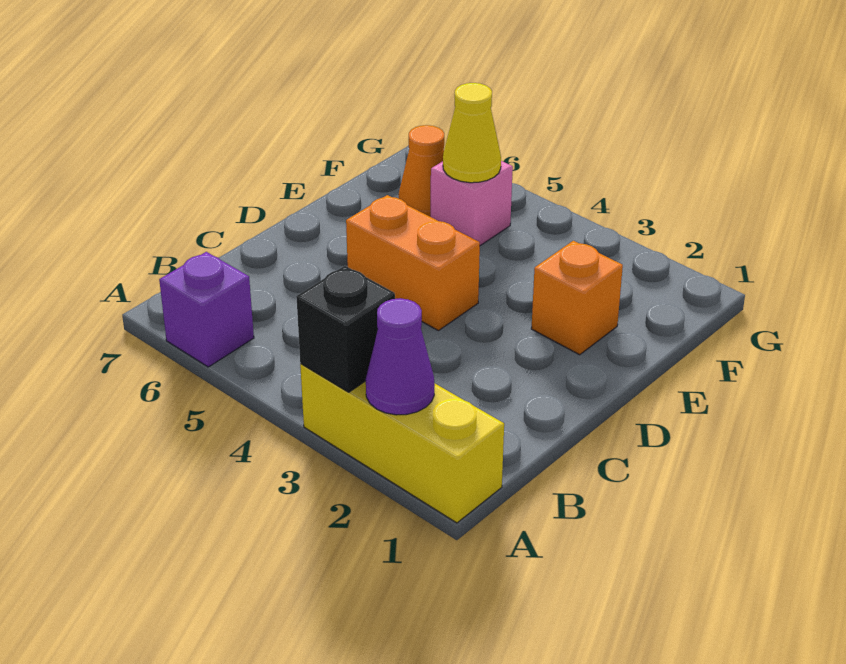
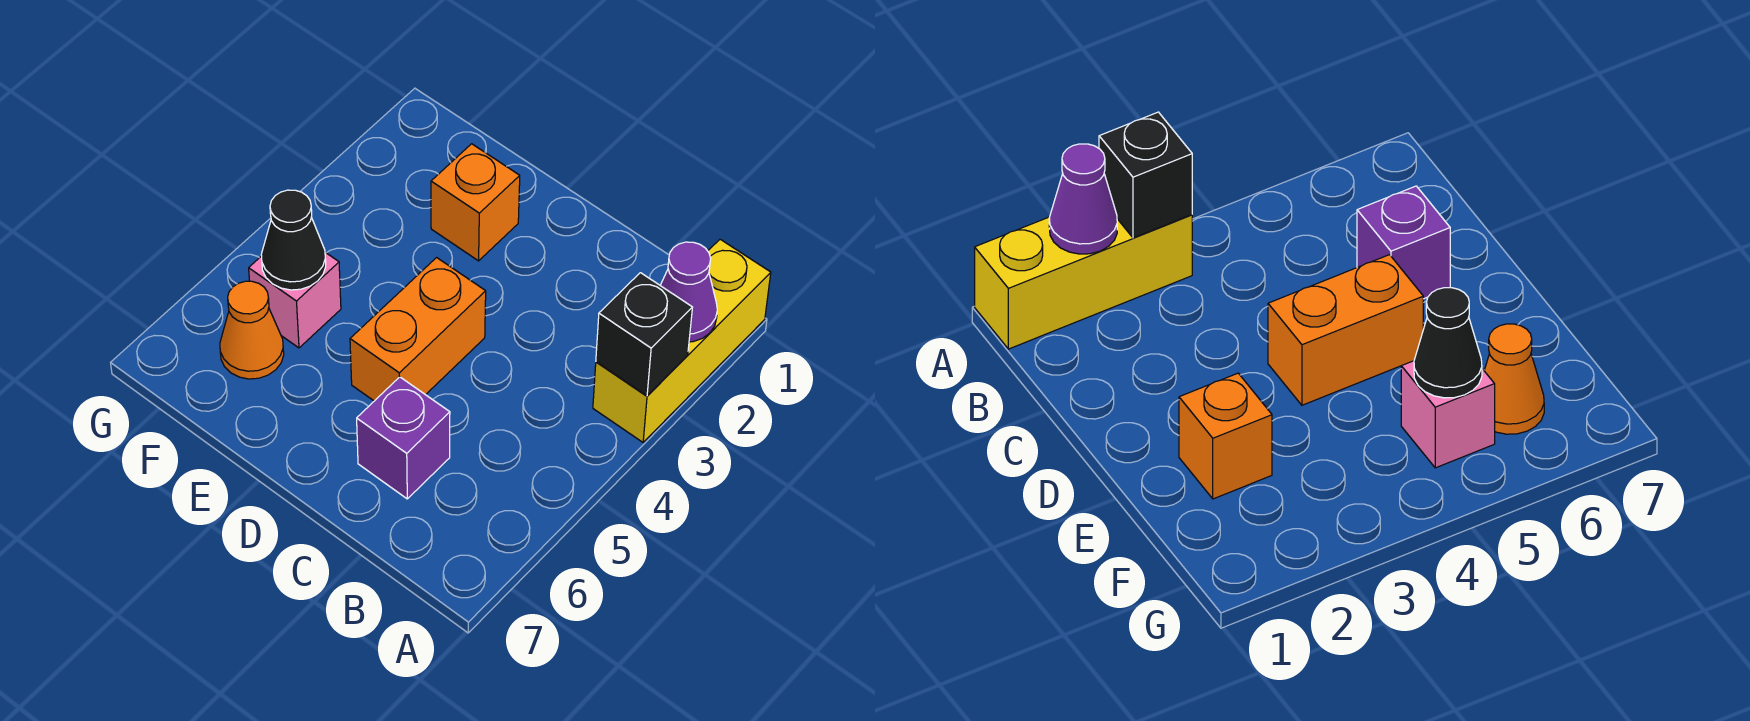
purple 1x1 brick [159,252,254,367] -> purple 1x1 brick moved to [357,377,450,499]
yellow 1x1 cone [443,83,501,183] -> black 1x1 cone [261,190,326,290]

